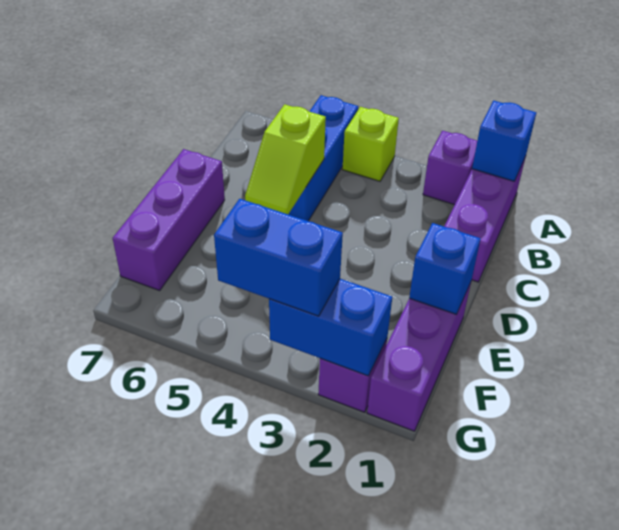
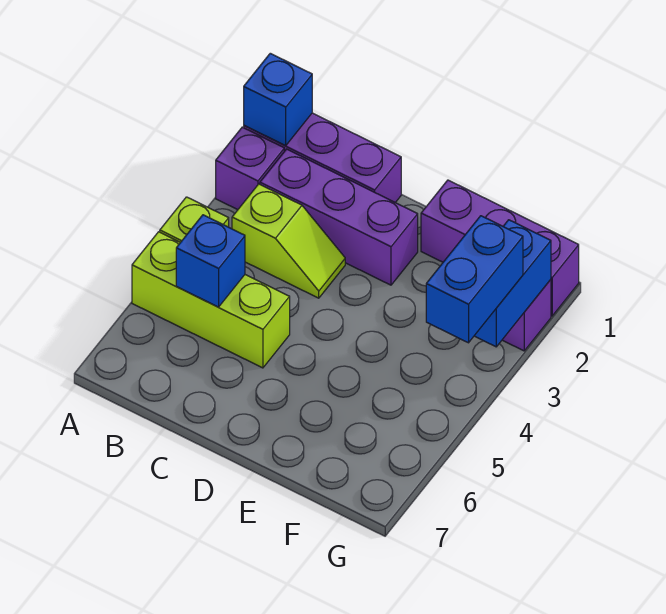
blue 1x3 brick [288,95,358,221] -> lime 1x3 brick [132,232,290,368]
lime 1x2 slope [245,104,326,214] -> lime 1x2 slope moved to [232,184,345,298]
purple 1x3 brick [113,149,225,291] -> purple 1x3 brick moved to [260,149,418,285]
blue 1x1 brick [409,223,481,314] -> blue 1x1 brick moved to [176,215,245,307]

